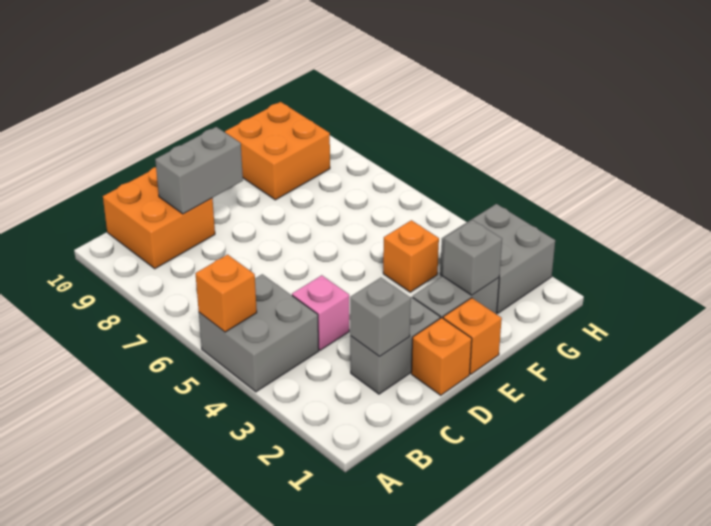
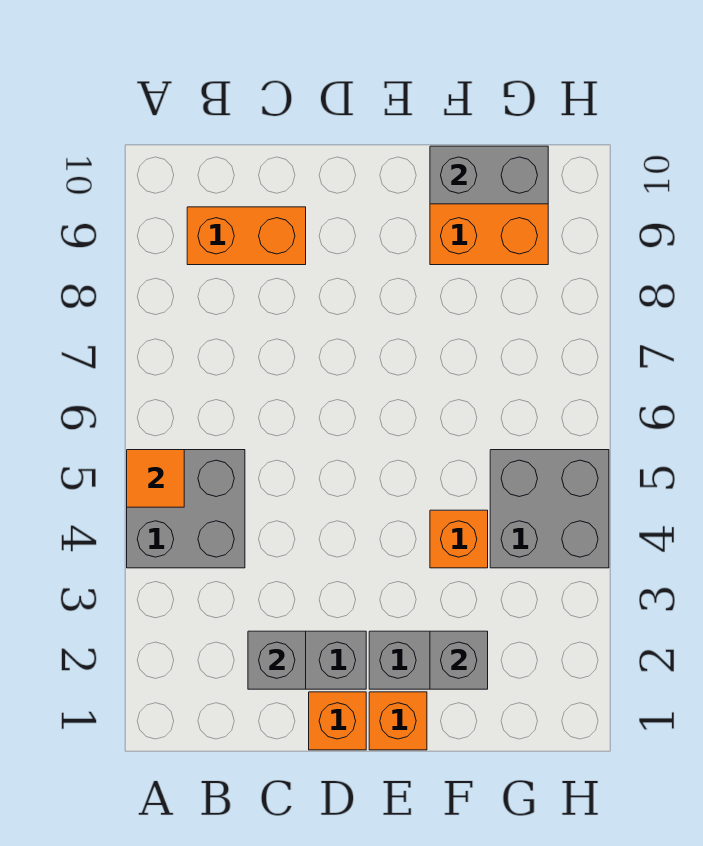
orange 1x1 brick [195,255,257,332] -> orange 1x1 tile [127,450,184,507]
orange 2x2 brick [103,167,215,269] -> orange 1x2 brick [187,207,306,265]
pink 1x1 brick [292,275,349,350] -> none
grey 1x2 brick [155,127,243,214] -> grey 1x2 brick moved to [430,146,548,204]
grey 2x2 brick [440,204,555,313] -> grey 2x2 brick moved to [490,450,609,568]

